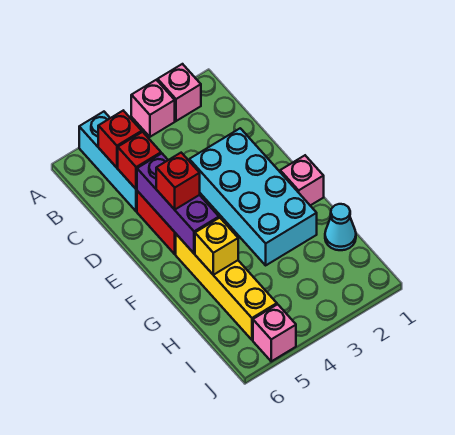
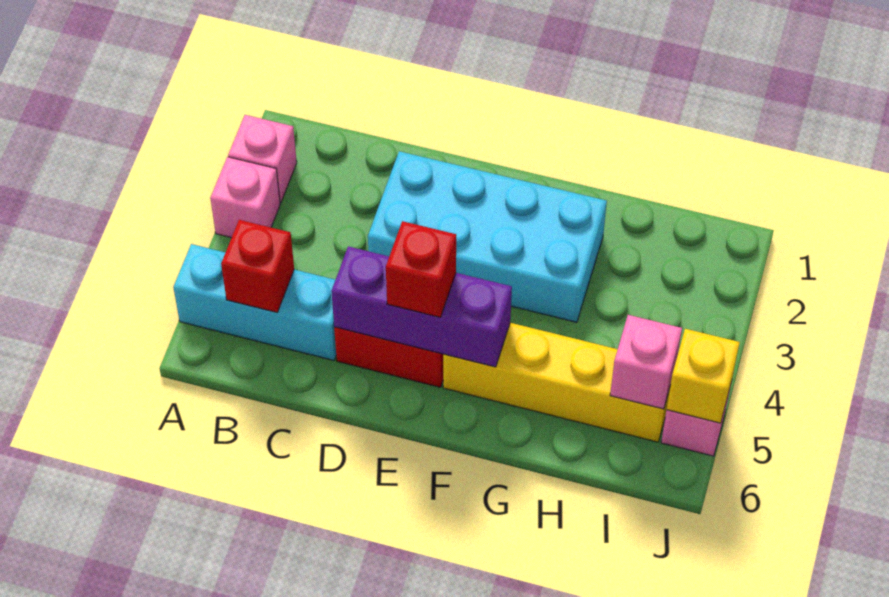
red 1x1 brick [118,132,161,189] -> none
pink 1x1 brick [280,156,324,205] -> pink 1x1 brick moved to [610,315,682,409]
yellow 1x1 brick [195,218,238,275] -> yellow 1x1 brick moved to [667,329,740,423]
cyan 1x1 cone [325,204,356,250] -> none

